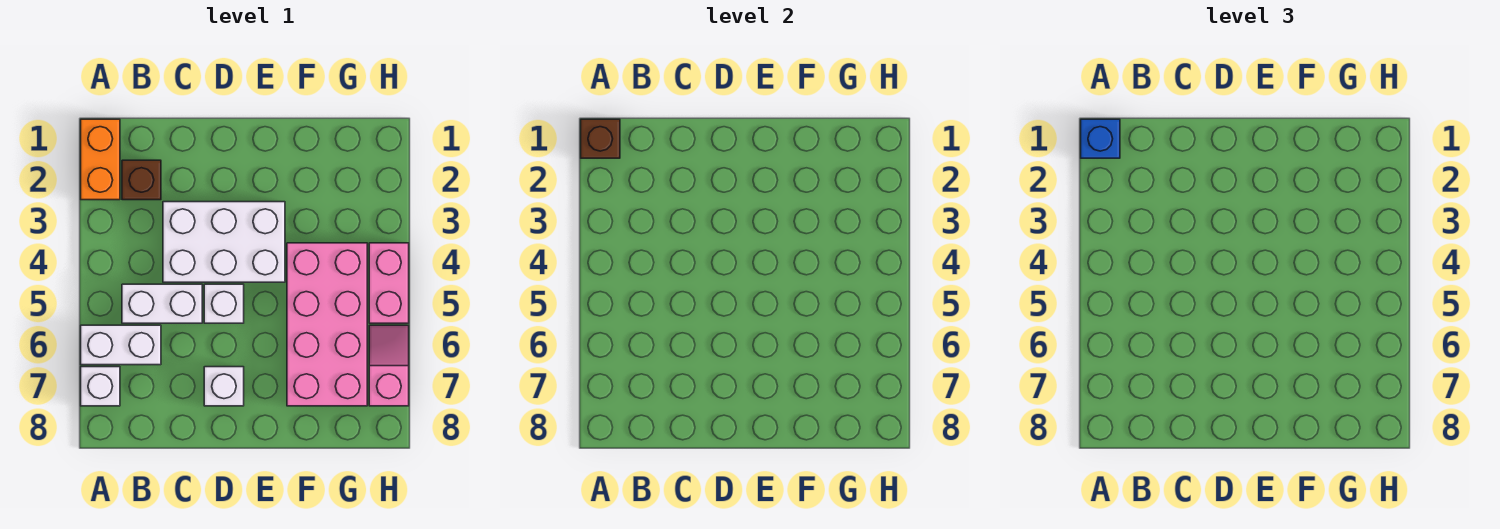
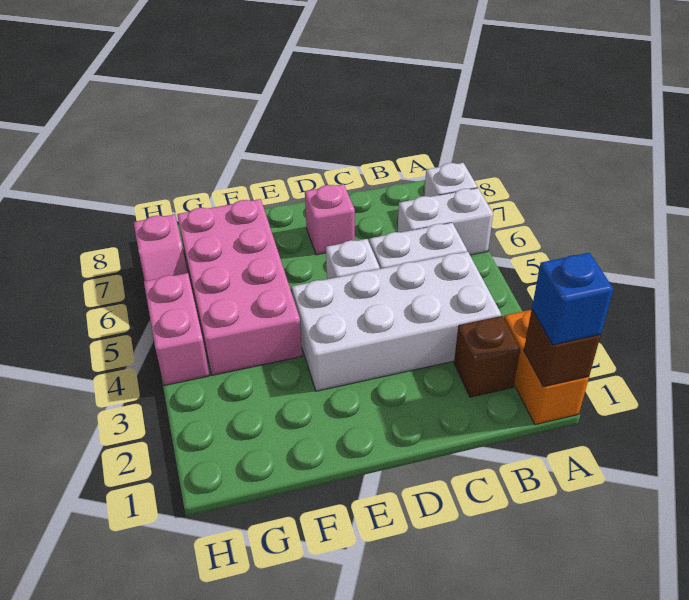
white 2x3 brick [163,202,285,282] -> white 2x4 brick [292,252,501,391]
white 1x1 brick [204,367,244,406] -> pink 1x1 brick [305,184,355,255]

